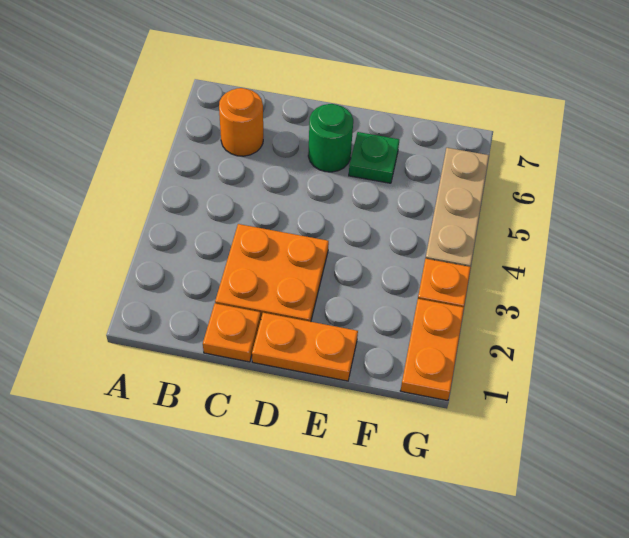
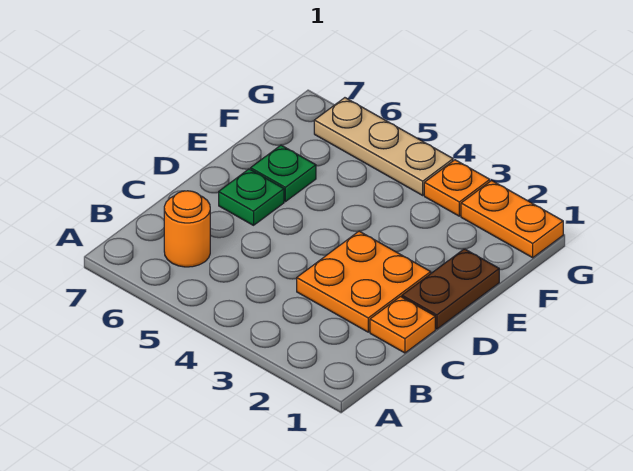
orange 1x2 plate [252,313,358,381] -> brown 1x2 plate [402,249,499,329]
green 1x1 round brick [308,104,353,172] -> green 1x1 plate [219,169,284,225]

